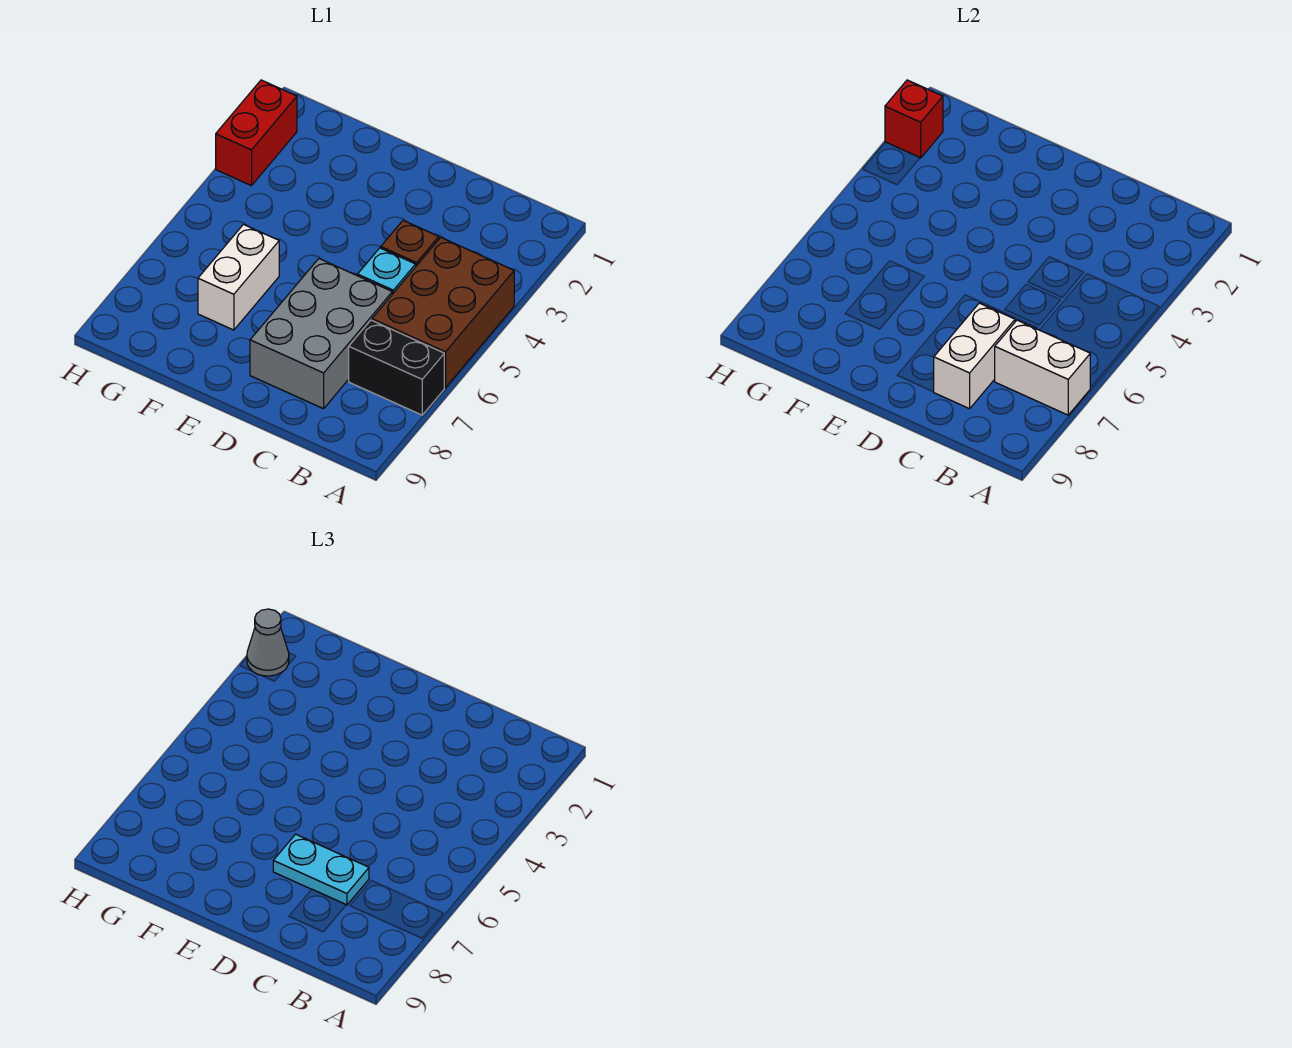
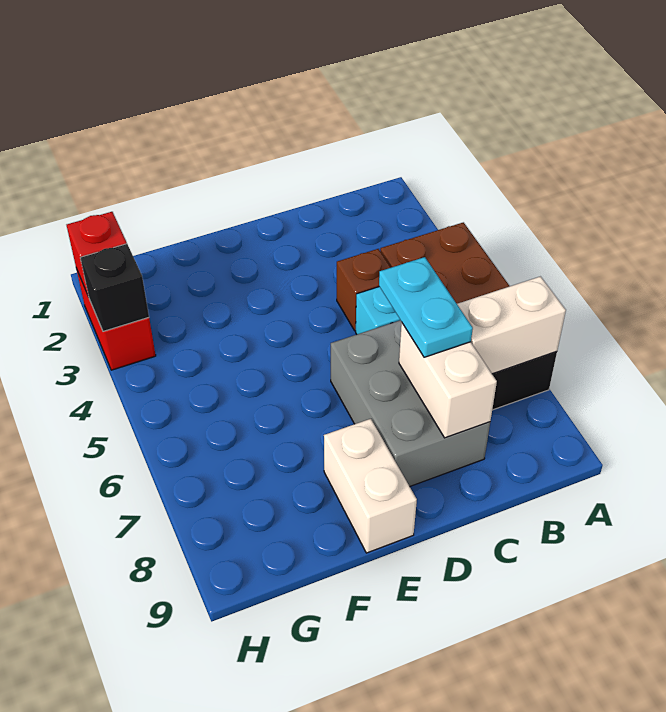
cyan 1x2 plate [273,834,369,905] -> cyan 1x2 plate turned to [379,257,473,357]
white 1x2 brick [198,225,279,330] -> white 1x2 brick moved to [324,419,417,553]
grey 1x1 cone [247,609,289,676] -> none
none -> black 1x1 brick [80,244,149,331]

